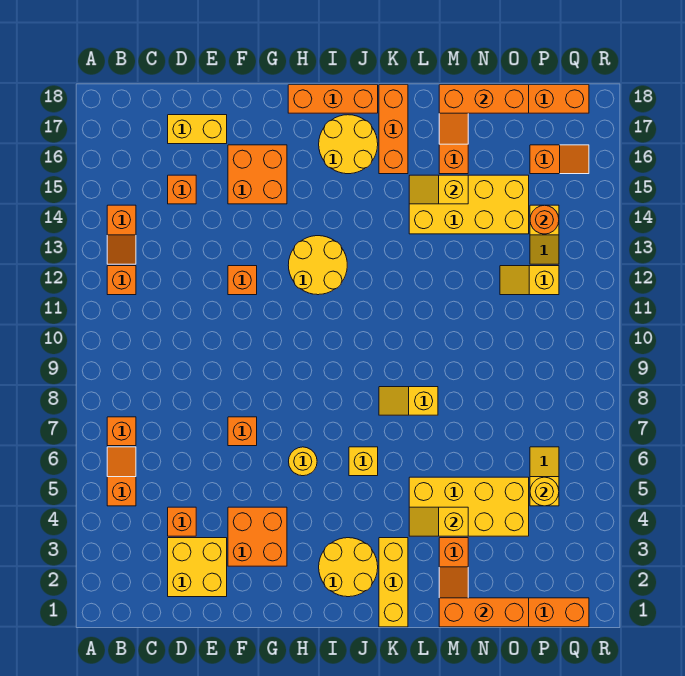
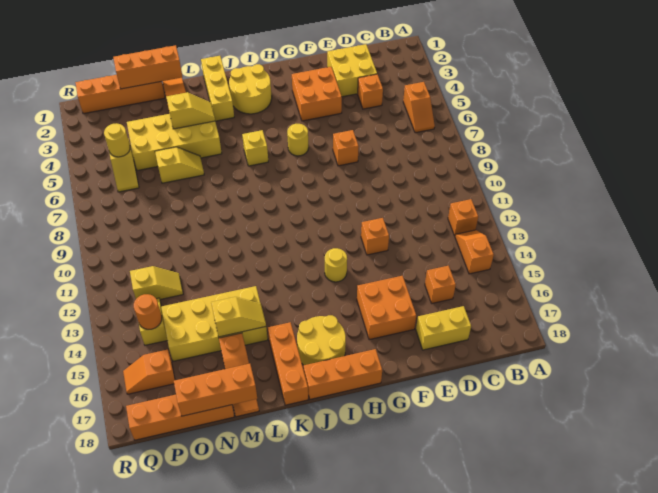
orange 1x1 brick [107,417,136,446] -> none
yellow 2x2 round brick [288,236,347,295] -> yellow 1x1 round brick [325,248,347,282]
yellow 1x2 slope [379,387,438,415] -> yellow 1x2 slope moved to [155,147,204,183]

